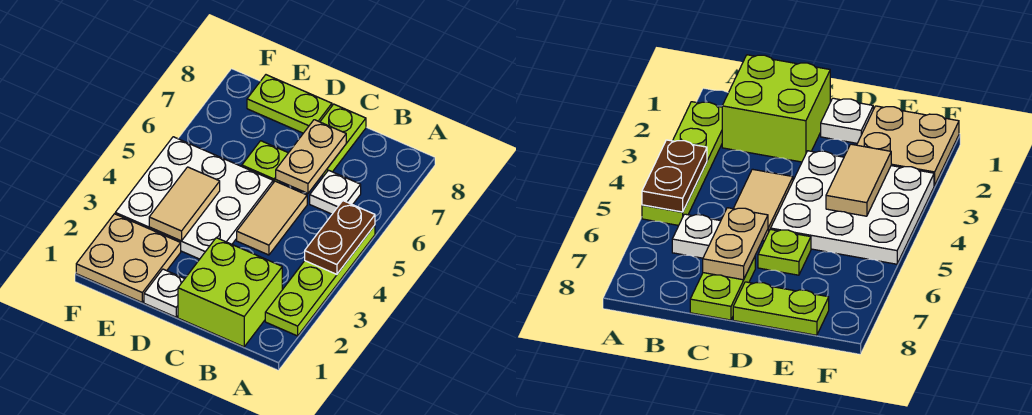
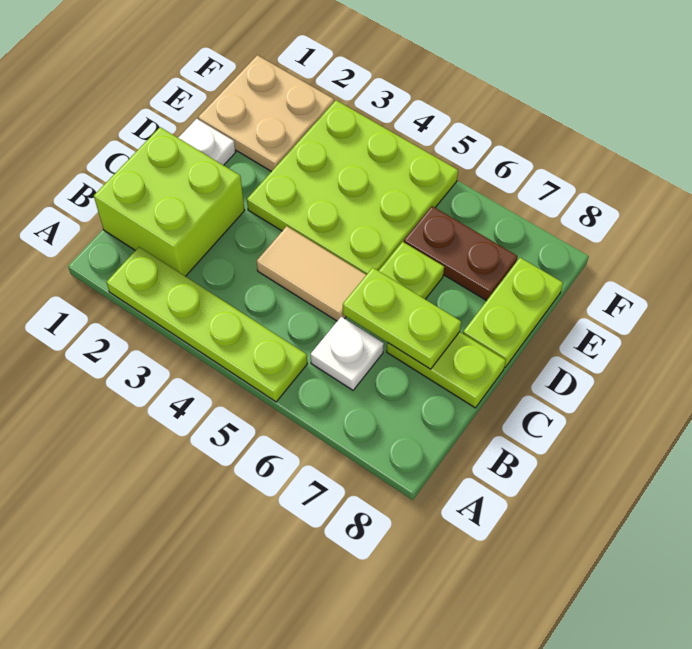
brown 1x2 plate [305,201,375,274] -> brown 1x2 plate moved to [404,206,518,301]
tan 1x2 plate [276,120,346,193] -> lime 1x2 plate [343,268,461,369]
white 3x3 plate [115,137,273,259] -> lime 3x3 plate [247,100,458,275]
tan 1x2 tile [149,167,220,241] -> none

